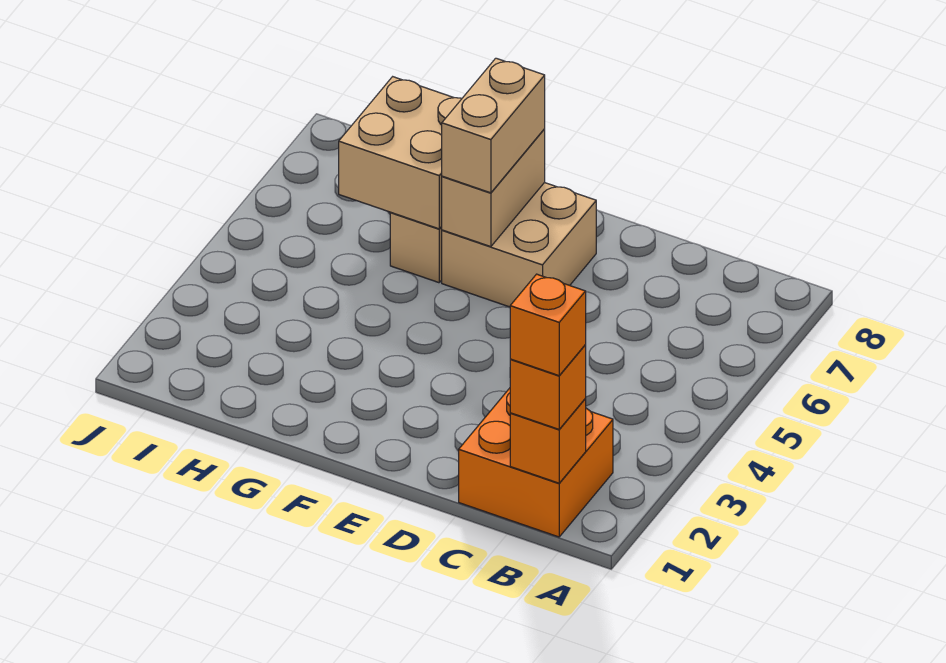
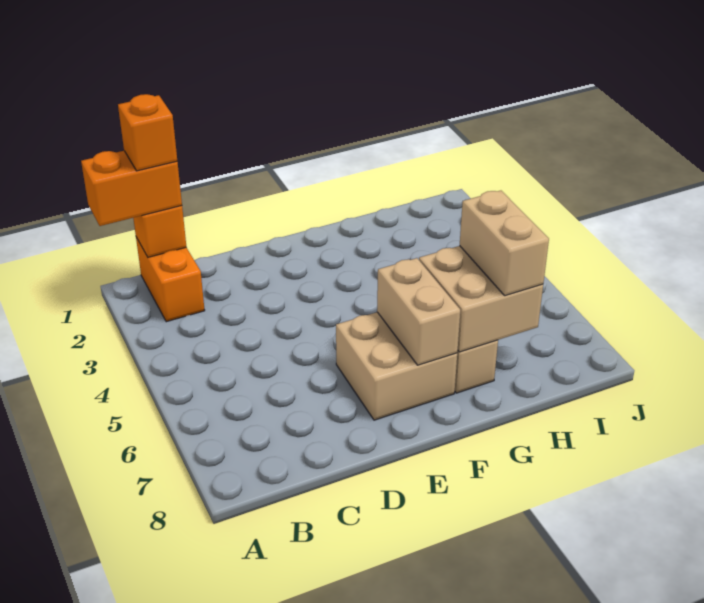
orange 2x2 brick [459,388,613,537] -> orange 1x2 brick [136,237,205,322]
orange 1x1 brick [510,345,586,429] -> orange 1x2 brick [81,151,182,226]
tan 1x2 brick [442,58,545,193] -> tan 1x2 brick moved to [460,191,549,296]

